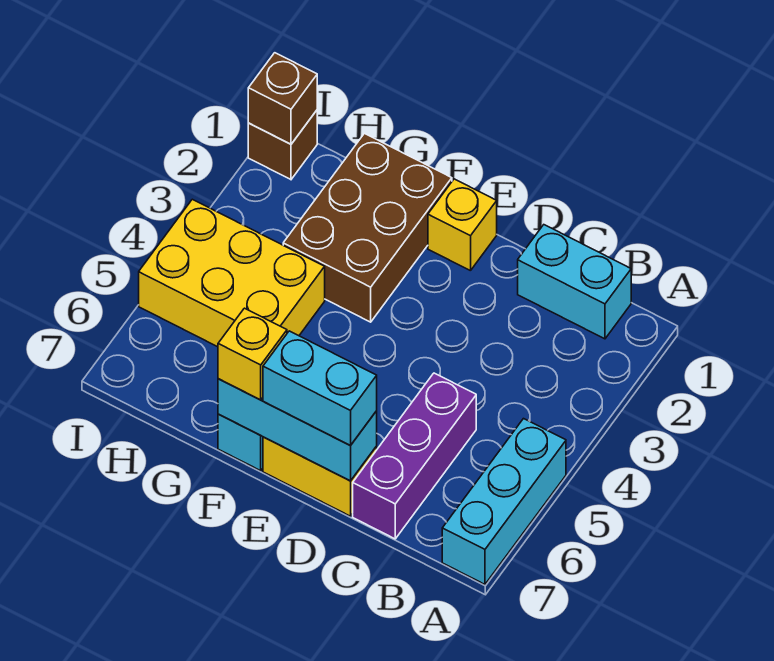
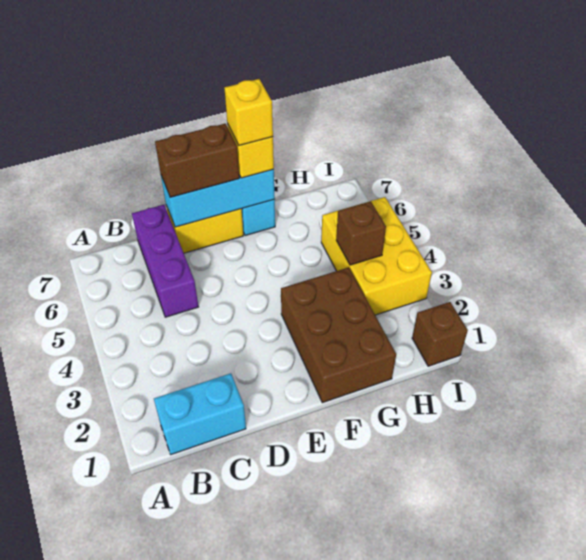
cyan 1x3 brick [442,419,566,584] -> none
cyan 1x2 brick [263,331,377,446] -> brown 1x2 brick [155,124,239,197]
yellow 1x1 brick [428,179,497,271] -> yellow 1x1 brick moved to [224,79,273,145]
yellow 2x3 brick [139,199,325,347] -> yellow 2x3 brick turned to [321,197,432,315]
brown 1x1 brick [248,53,317,144] -> brown 1x1 brick moved to [336,201,386,265]

